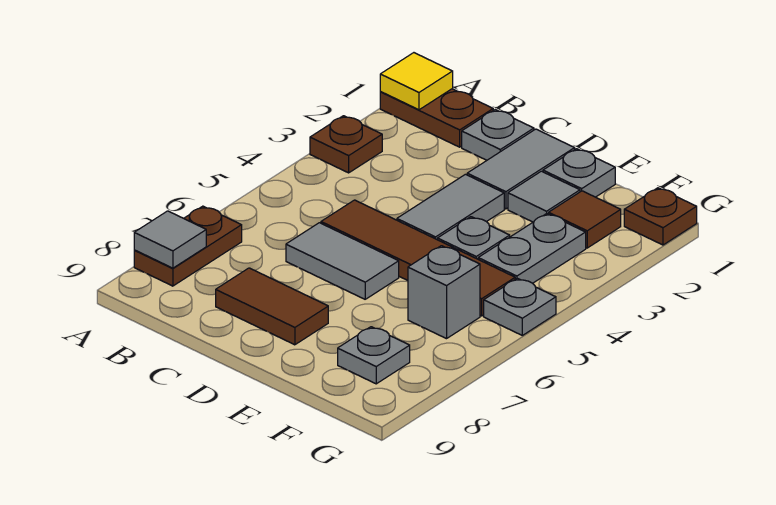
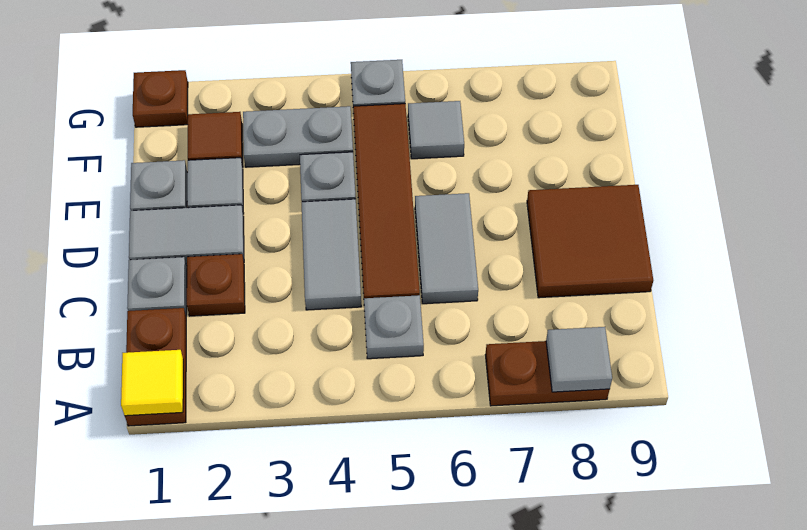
brown 1x1 plate [310,116,382,173] -> brown 1x1 plate moved to [187,254,245,316]
brown 1x2 tile [216,268,328,345] -> brown 2x2 tile [527,185,653,298]
grey 1x2 tile [397,174,504,240] -> grey 1x2 tile turned to [301,199,361,310]
grey 1x1 brick [408,246,480,339] -> grey 1x1 tile [408,101,464,159]
grey 1x1 plate [338,327,410,384] -> grey 1x1 plate moved to [364,295,424,359]

